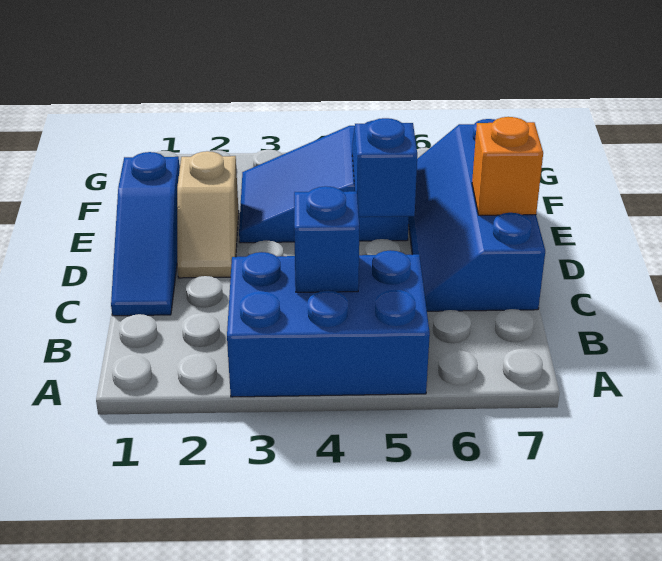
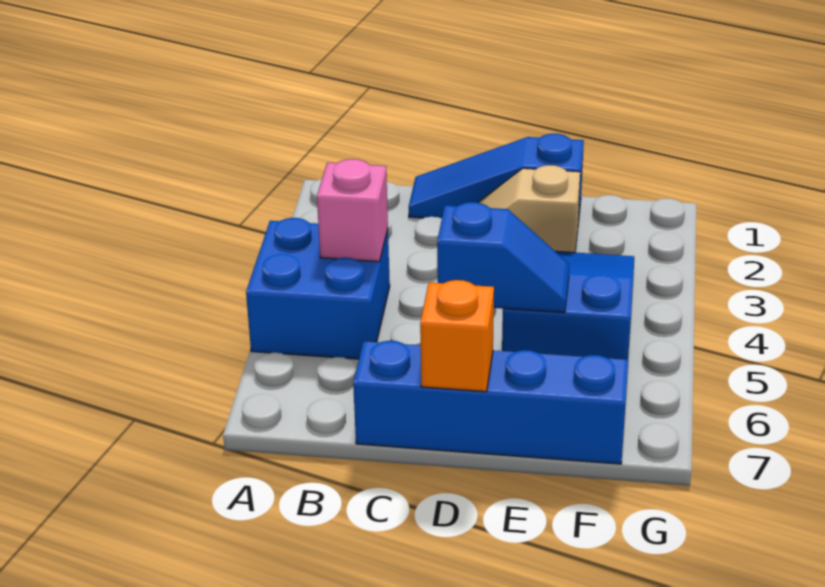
blue 2x3 brick [227,250,430,397] -> blue 2x2 brick [246,218,390,359]
blue 1x1 brick [294,186,359,292] -> pink 1x1 brick [317,159,388,262]

